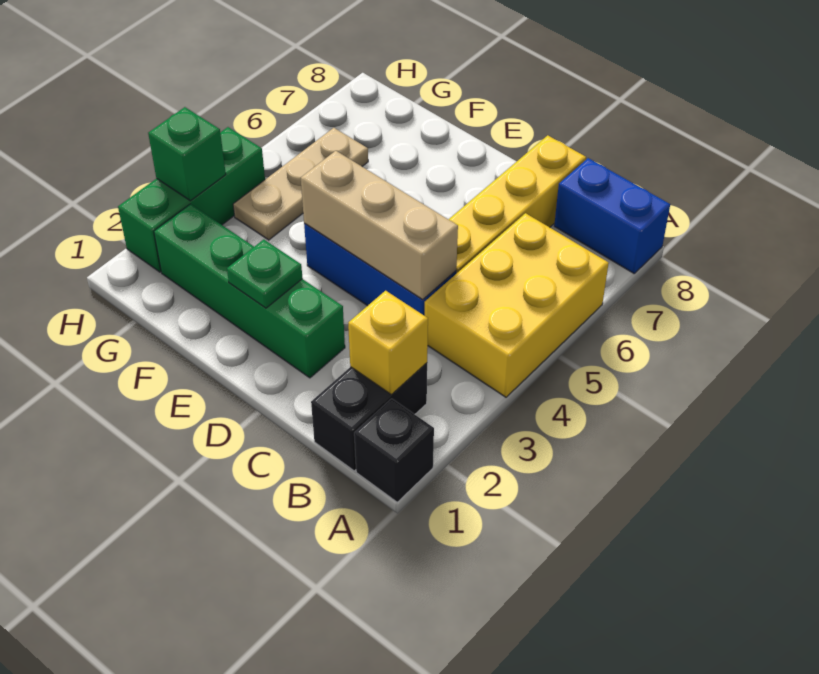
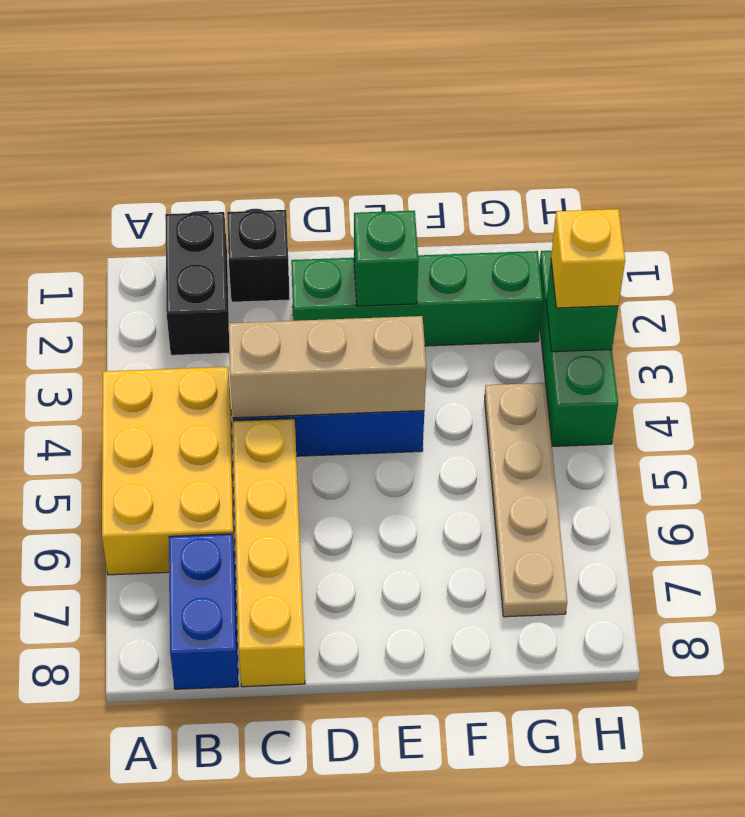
black 1x1 brick [354,399,434,502] -> black 1x1 brick moved to [227,210,290,302]
blue 1x2 brick [554,158,670,273] -> blue 1x2 brick turned to [169,534,238,689]
yellow 1x1 brick [348,291,428,394] -> yellow 1x1 brick moved to [551,209,625,308]
green 1x1 plate [227,239,302,308] -> green 1x1 brick [354,211,419,306]
tan 1x3 plate [233,128,368,240] -> tan 1x4 plate [485,383,567,617]

